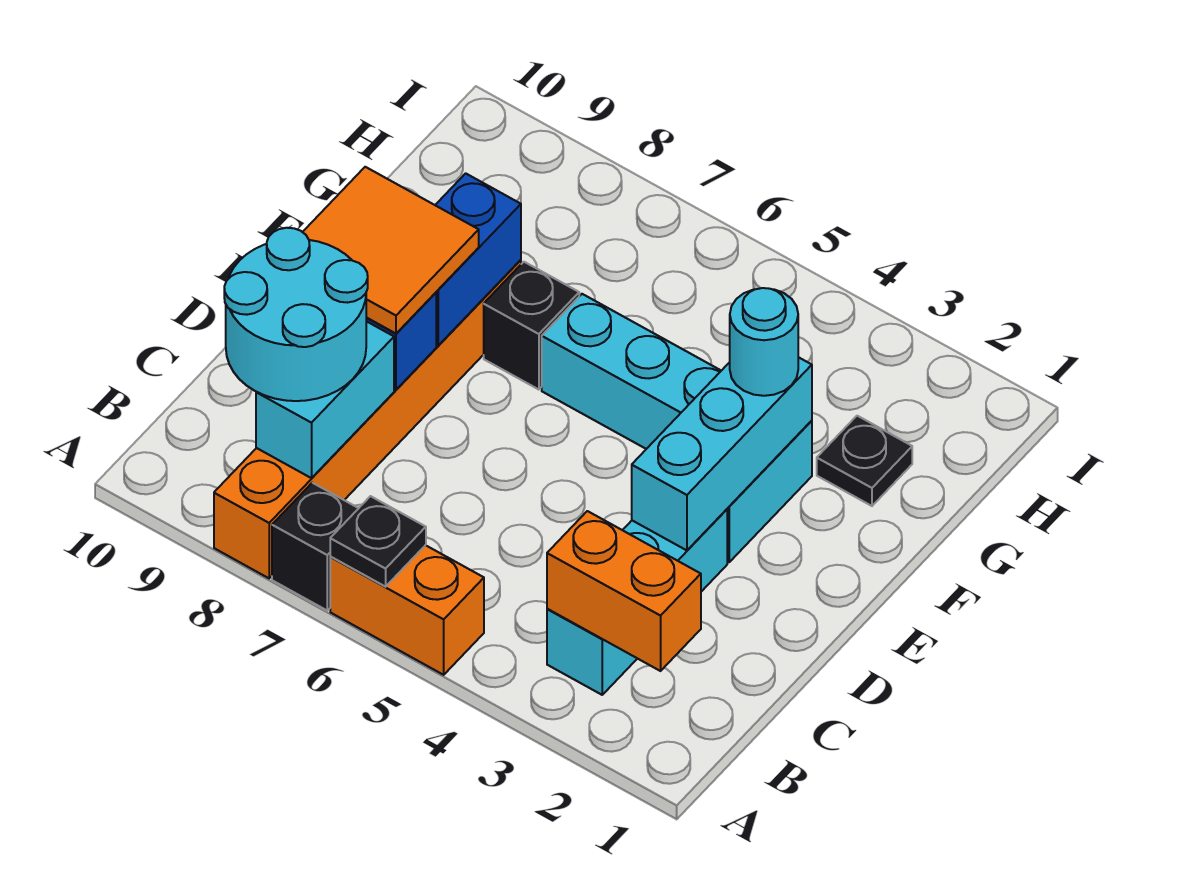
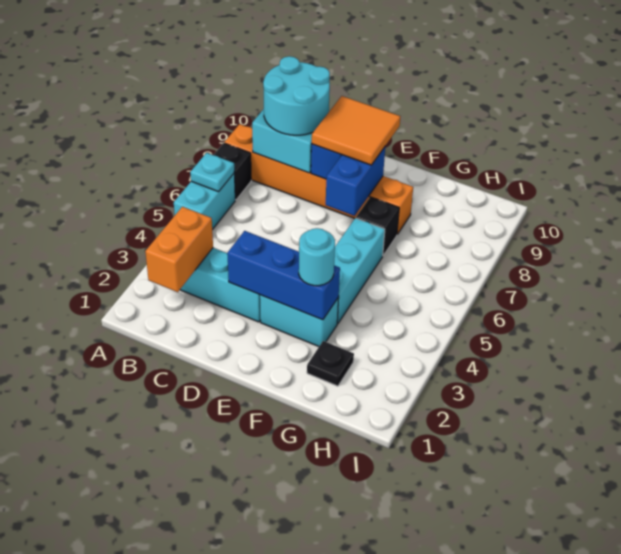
orange 1x2 brick [330,545,484,675] -> cyan 1x2 brick [174,173,235,230]
black 1x1 plate [330,496,426,587] -> cyan 1x1 plate [190,153,234,192]
cyan 1x3 brick [632,357,812,550] -> blue 1x3 brick [227,231,340,320]
blue 1x2 brick [435,173,521,345] -> blue 1x2 brick turned to [326,147,385,216]

